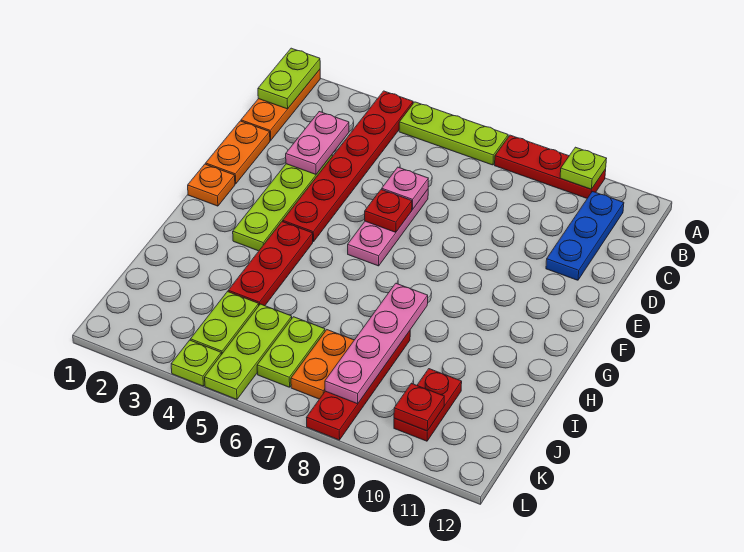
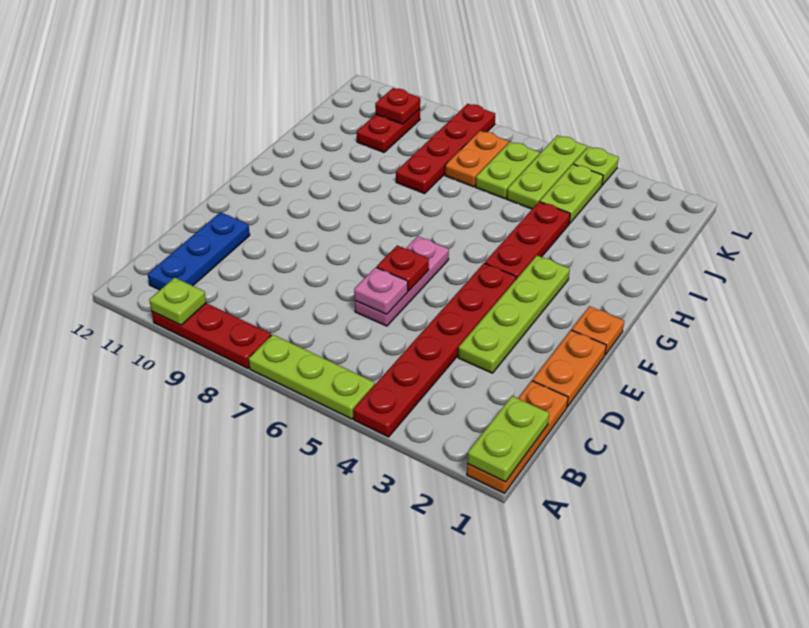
pink 1x2 plate [286,112,349,174] -> none
pink 1x4 plate [325,283,428,404] -> none

